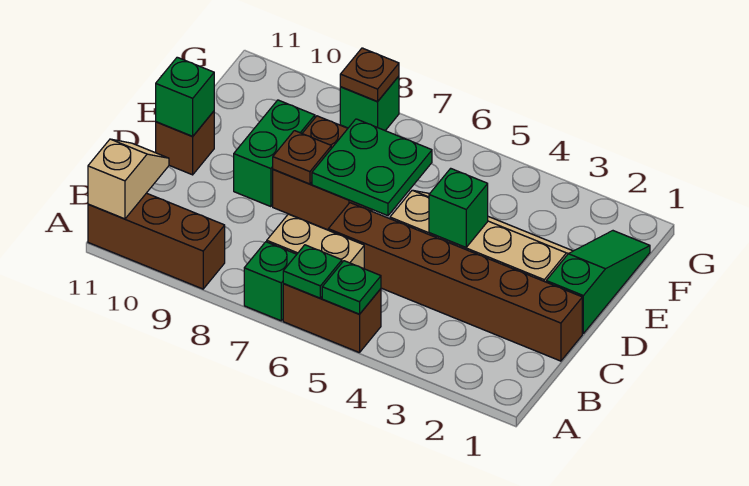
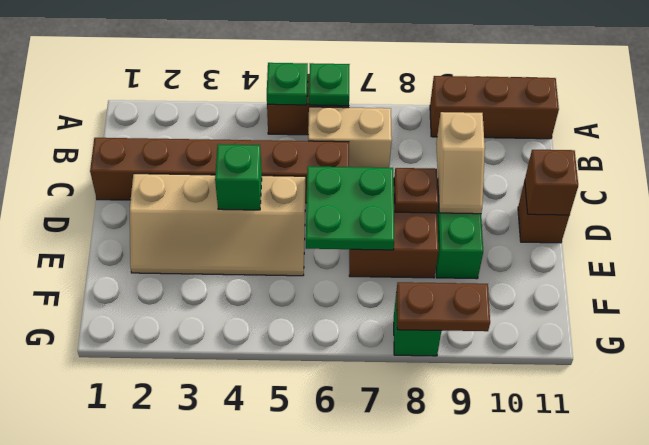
green 1x1 brick [244,242,297,321] -> none
tan 1x2 slope [88,139,169,219] -> tan 1x2 slope moved to [436,112,485,214]
green 1x3 slope [546,231,650,333] -> none
green 1x1 brick [156,57,214,136] -> brown 1x1 brick [525,150,578,215]
brown 1x1 plate [340,48,399,101] -> brown 1x2 plate [396,282,490,331]

